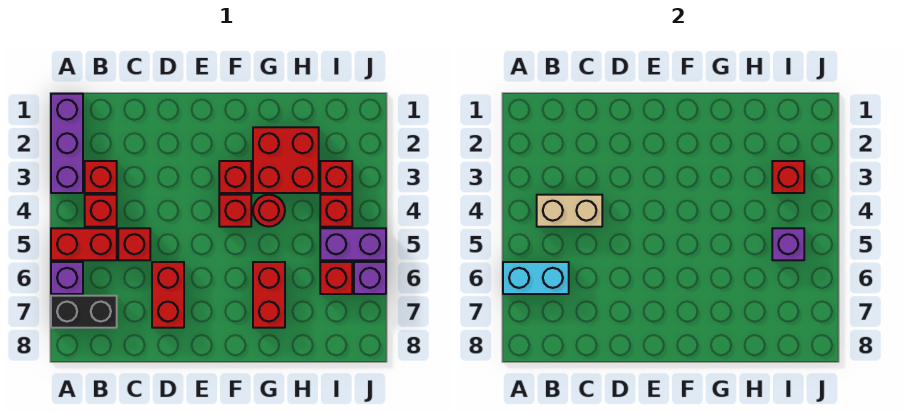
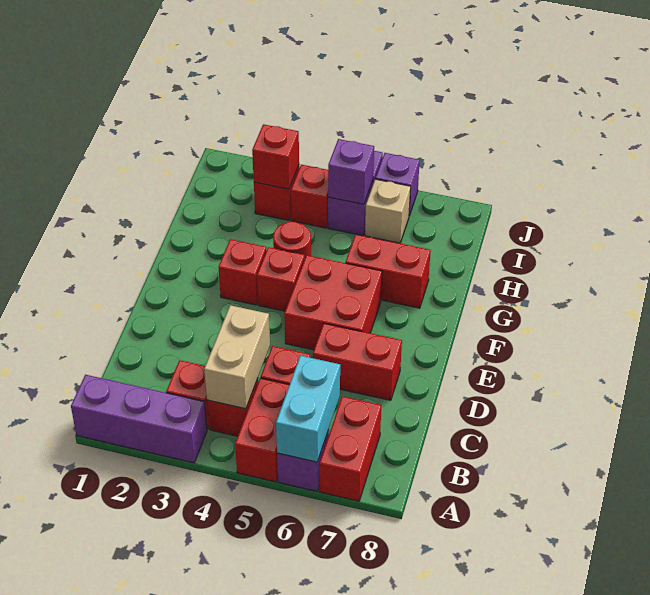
black 1x2 brick [51,296,117,328] -> red 1x2 brick [319,396,381,501]
red 2x2 brick [253,127,319,193] -> red 2x2 brick moved to [284,255,382,350]
red 1x1 brick [320,262,352,294] -> tan 1x1 brick [365,179,411,243]

